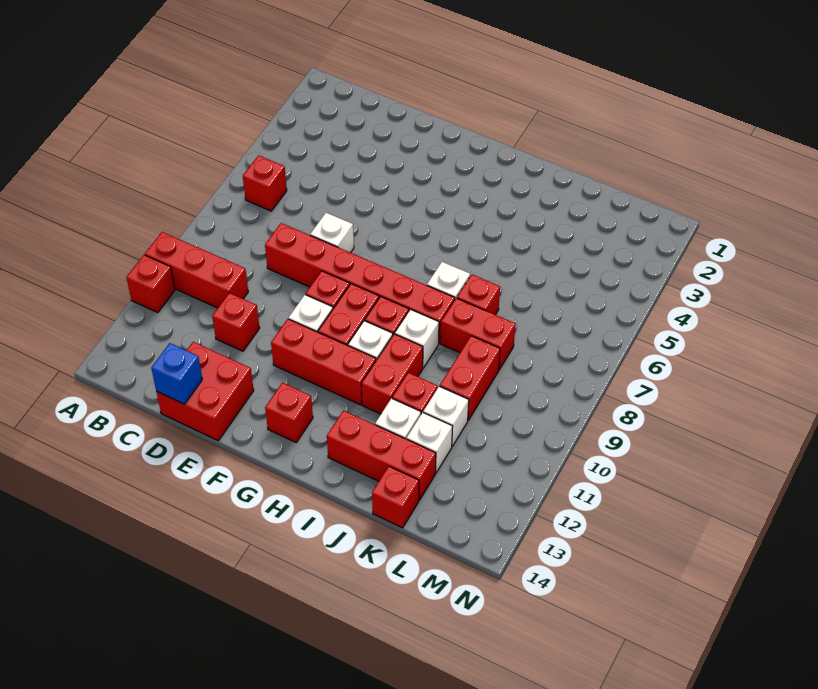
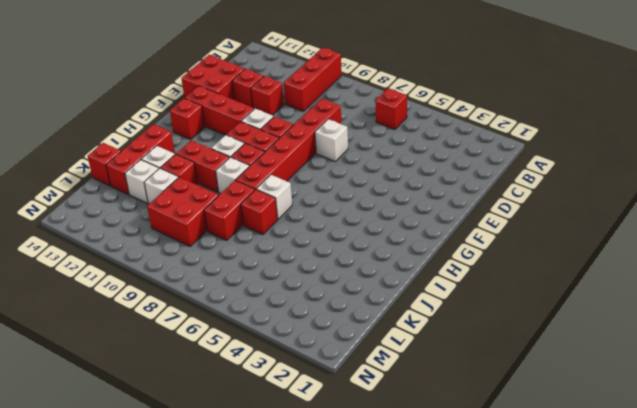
red 1x1 brick [126,255,175,313] -> red 1x1 brick moved to [232,69,263,107]
blue 1x1 brick [151,343,202,404] -> none
red 1x3 brick [271,319,376,405] -> red 1x3 brick turned to [185,86,254,135]
red 1x2 brick [440,336,500,420] -> red 2x2 brick [147,177,218,246]

